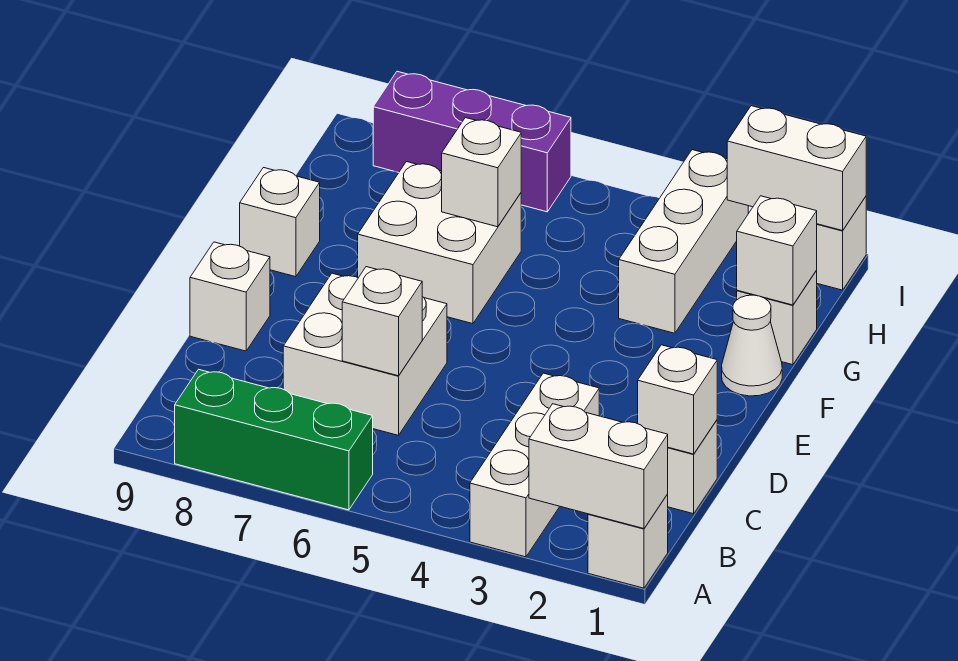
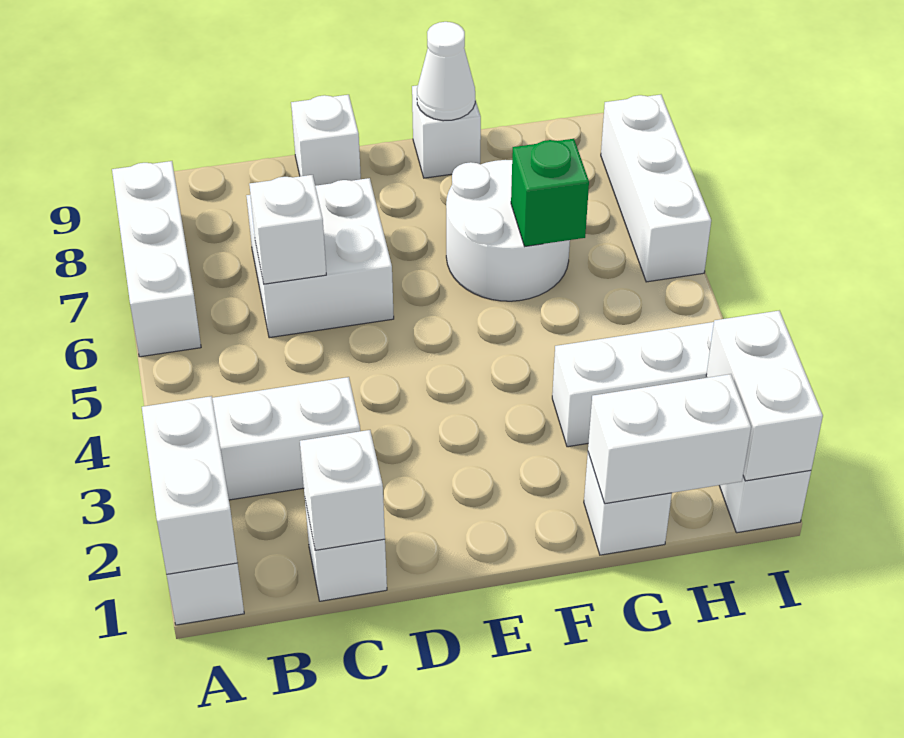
green 1x3 brick [175,369,373,510] -> white 1x3 brick [112,161,201,357]
white 1x1 cone [722,295,782,396] -> white 1x1 cone moved to [417,22,475,121]
white 2x2 brick [358,162,521,324] -> white 2x2 round brick [446,160,570,301]
white 1x1 brick [737,196,817,305] -> white 1x2 brick [588,374,751,504]
white 1x1 brick [442,118,521,227] -> green 1x1 brick [511,139,589,246]
purple 1x3 brick [373,71,571,212] -> white 1x3 brick [601,95,711,282]

